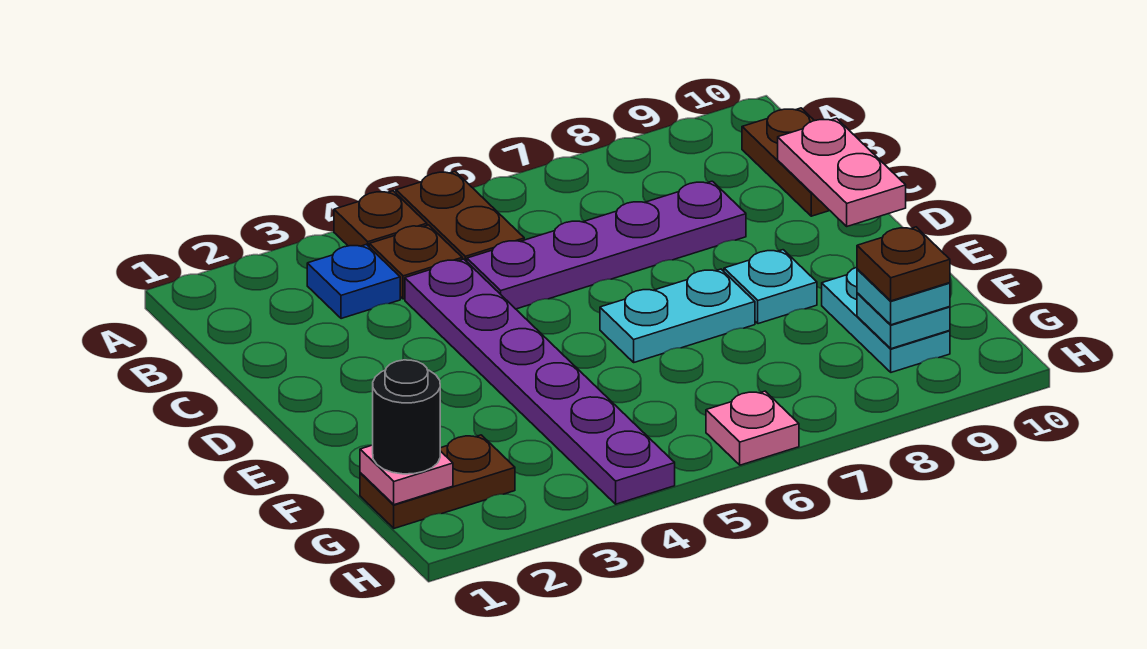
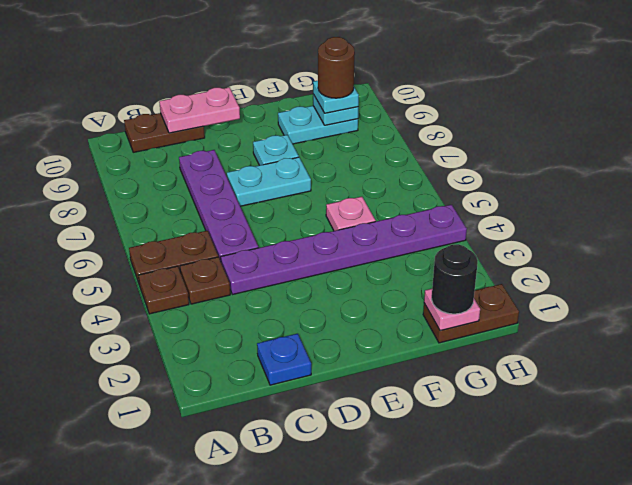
blue 1x1 plate [307,244,400,319] -> blue 1x1 plate moved to [257,334,311,385]
cyan 1x2 plate [600,269,755,362] -> cyan 1x2 plate turned to [227,157,311,206]
brown 1x2 plate [360,435,515,528] -> brown 1x2 plate turned to [423,284,519,343]
brown 1x1 plate [857,227,950,301] -> brown 1x1 round brick [318,37,355,98]
pink 1x1 plate [706,391,799,465] -> pink 1x1 plate moved to [326,197,376,231]

